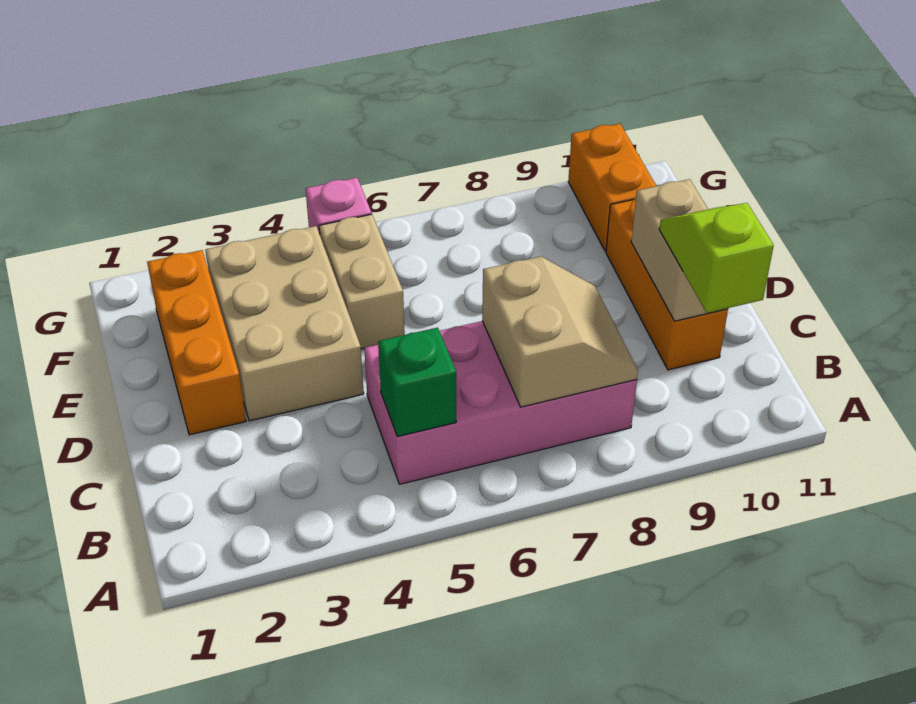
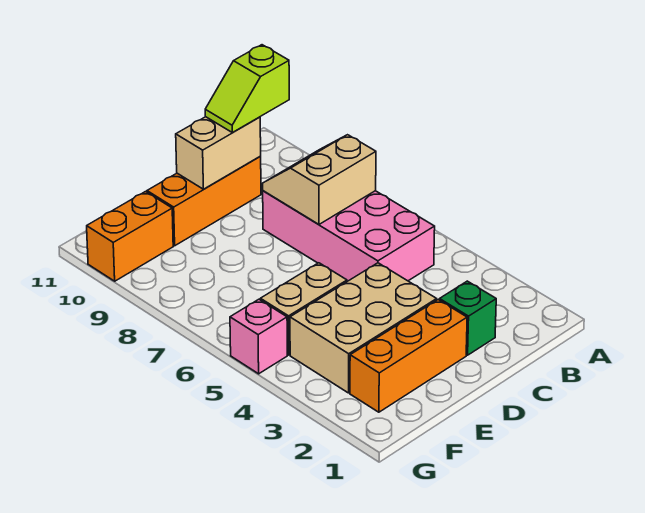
green 1x1 brick [378,328,456,437] -> green 1x1 brick moved to [440,281,496,355]

